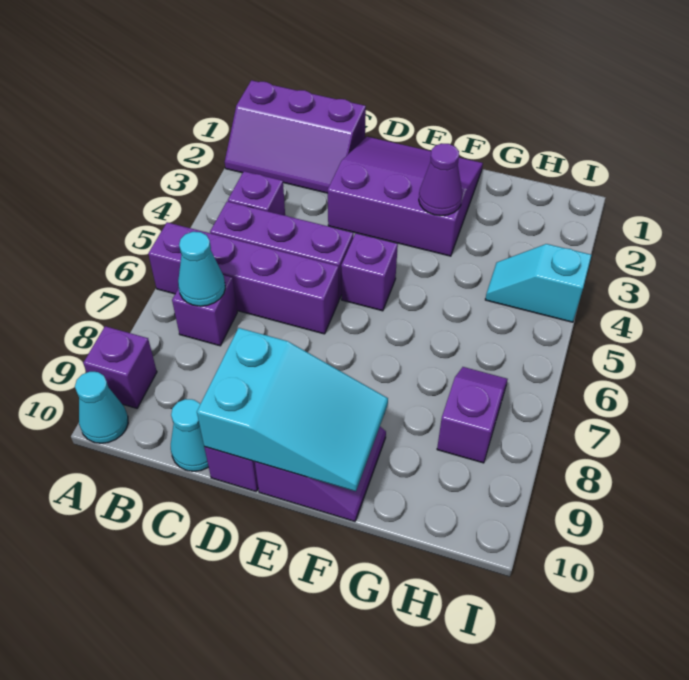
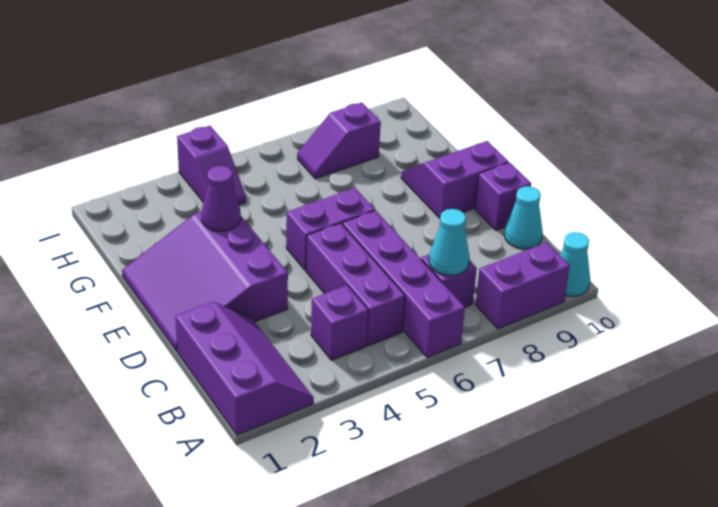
purple 1x1 brick [83,326,157,408] -> purple 1x2 brick [476,243,570,329]
cyan 2x3 slope [197,328,388,491] -> none
purple 1x1 brick [341,233,398,311] -> purple 1x2 brick [286,188,375,271]
cyan 1x2 slope [485,244,591,322] -> purple 1x2 slope [177,126,246,205]

